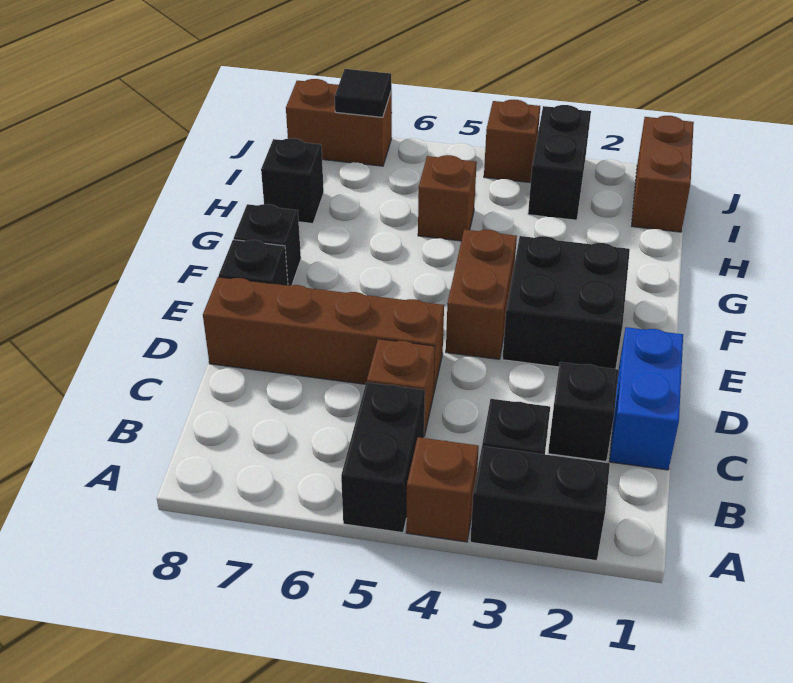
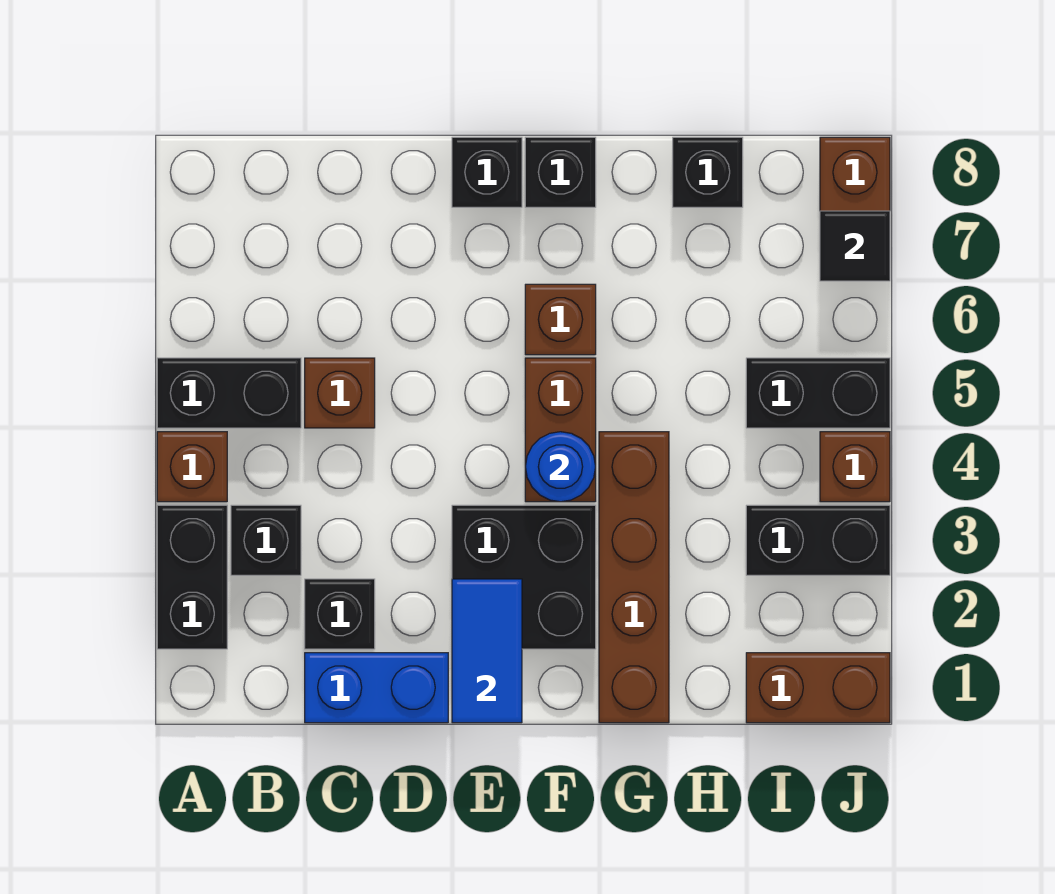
brown 1x4 brick [203,277,444,391] -> brown 1x4 brick moved to [599,432,669,723]
none -> blue 1x2 tile [452,579,522,723]
brown 1x2 brick [446,230,517,359] -> brown 1x2 brick turned to [525,358,596,502]
none -> blue 1x1 round brick [525,432,596,502]
brown 1x1 brick [418,155,477,241] -> brown 1x1 brick moved to [525,284,596,355]
none -> black 1x2 brick [746,358,890,428]

